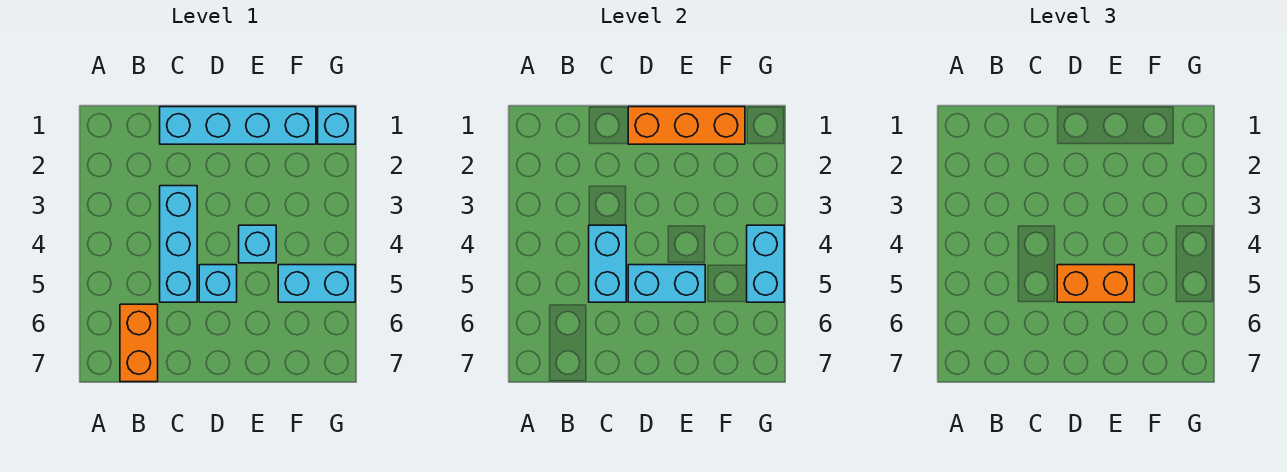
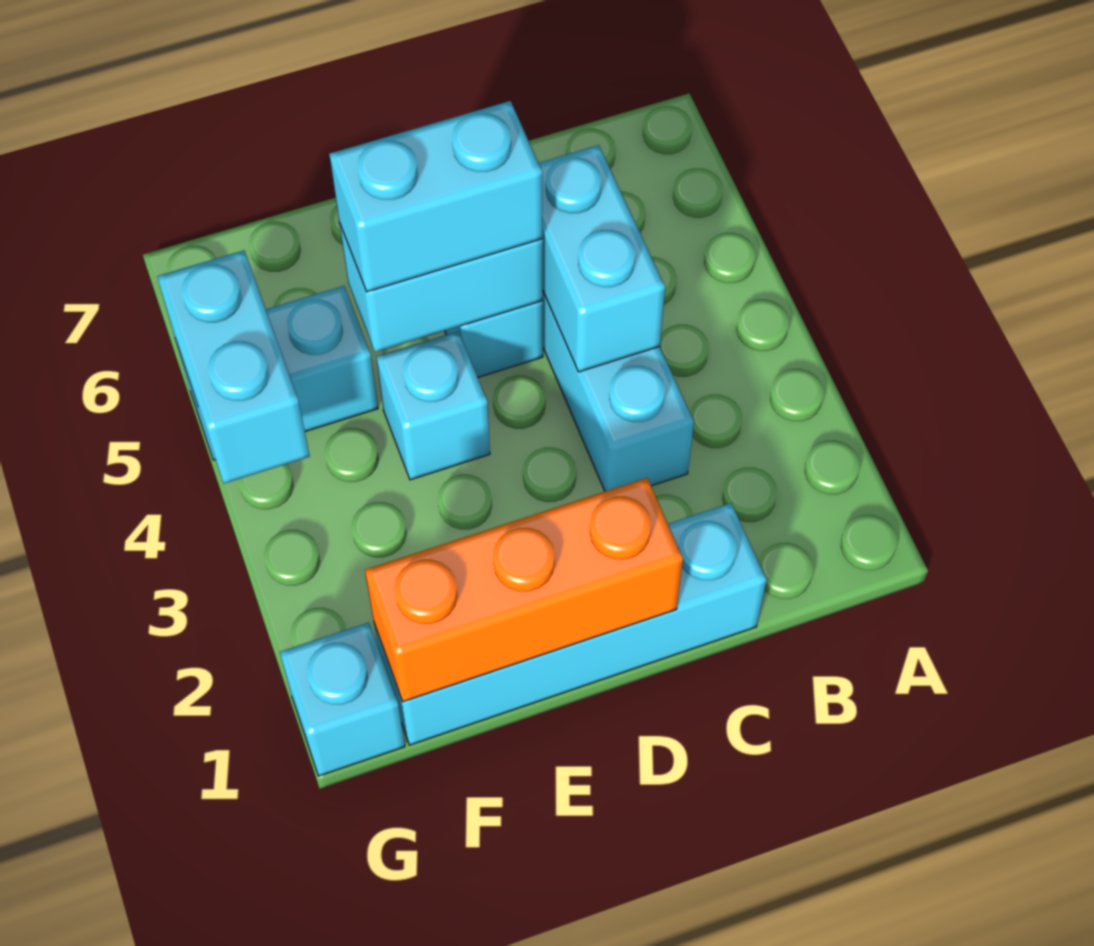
orange 1x2 brick [120,304,158,382] -> none
orange 1x2 brick [1057,265,1134,302] -> cyan 1x2 brick [329,101,542,292]

